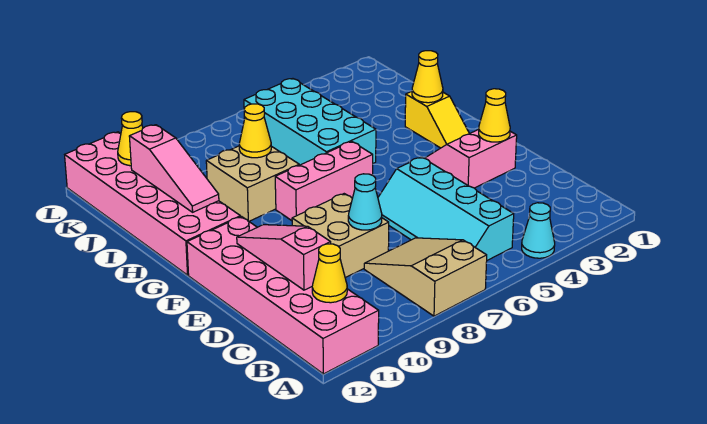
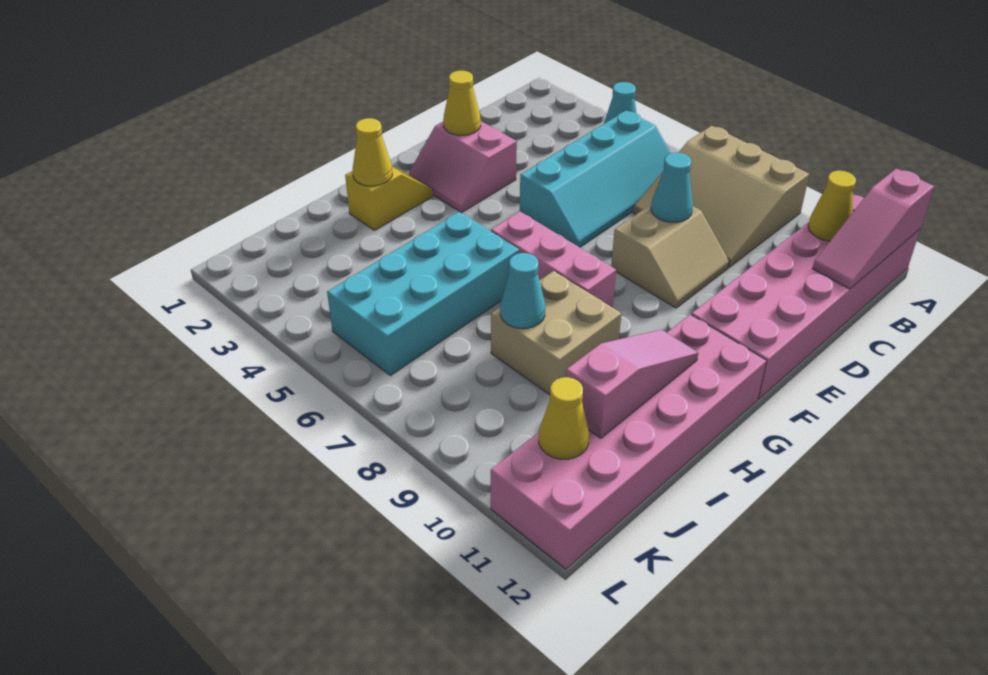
tan 2x3 slope [364,238,487,316] -> tan 3x3 slope [633,126,809,267]
pink 1x3 slope [237,225,331,290] -> pink 1x3 slope moved to [812,169,934,289]
tan 2x2 brick [292,194,389,278] -> tan 2x2 slope [611,205,729,308]
yellow 1x1 cone [239,104,271,158] -> cyan 1x1 cone [500,253,545,328]

